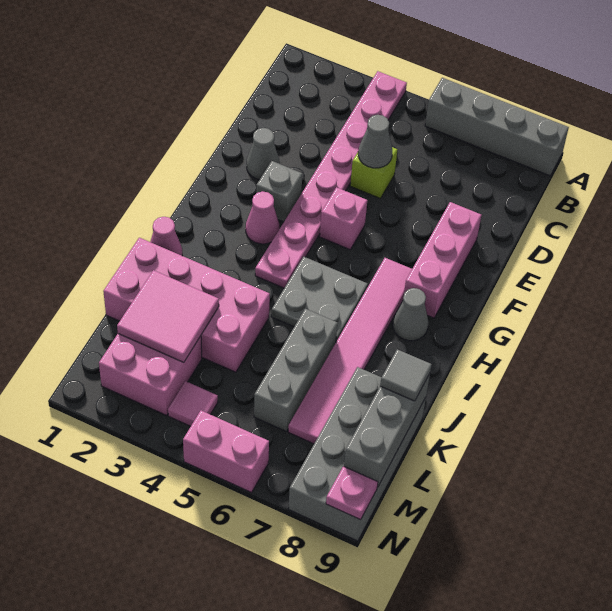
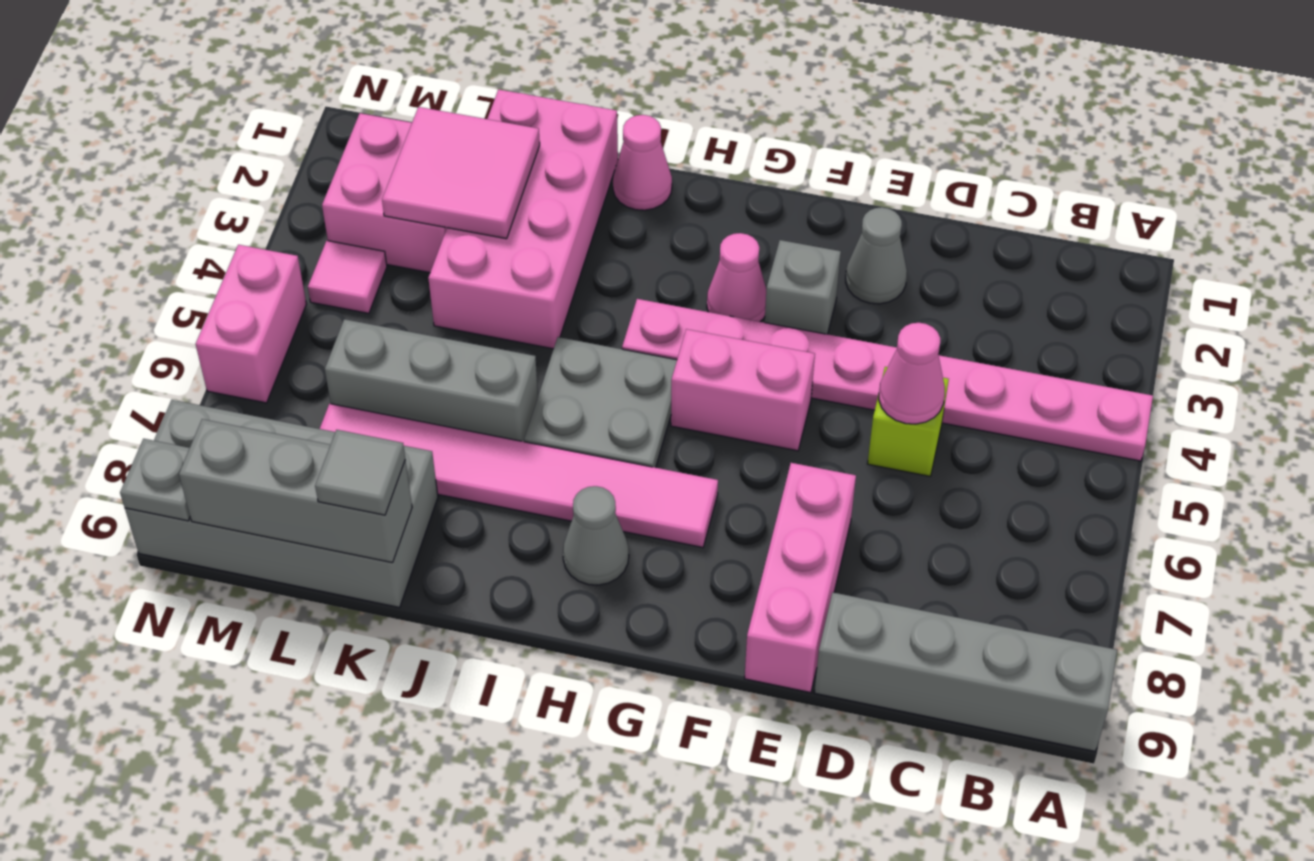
grey 1x4 brick [425,78,569,176] -> grey 1x4 brick turned to [815,593,1117,751]
grey 1x1 cone [358,115,392,168] -> pink 1x1 cone [879,323,945,424]
pink 1x3 brick [404,202,481,318] -> pink 1x3 brick turned to [745,463,856,693]
pink 1x1 brick [320,187,367,250] -> pink 1x2 brick [671,329,815,451]
pink 1x1 plate [326,466,378,520] -> grey 1x1 plate [120,439,190,521]

